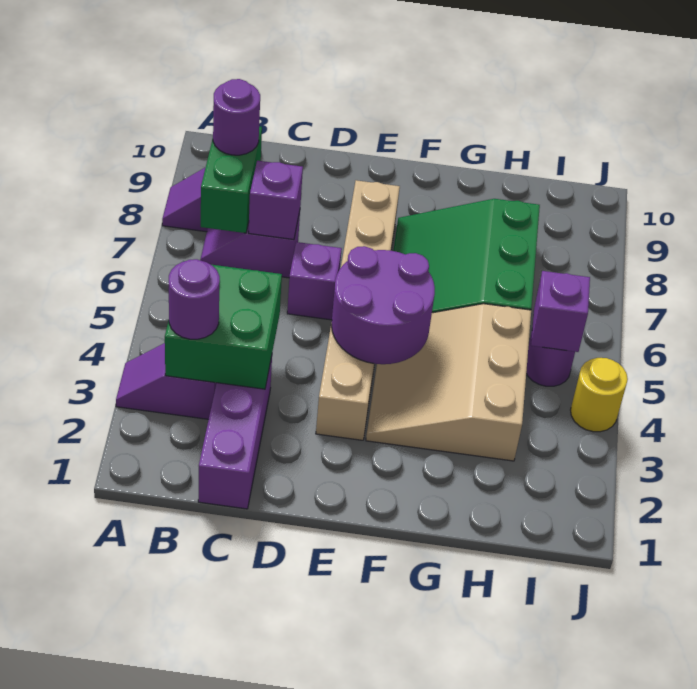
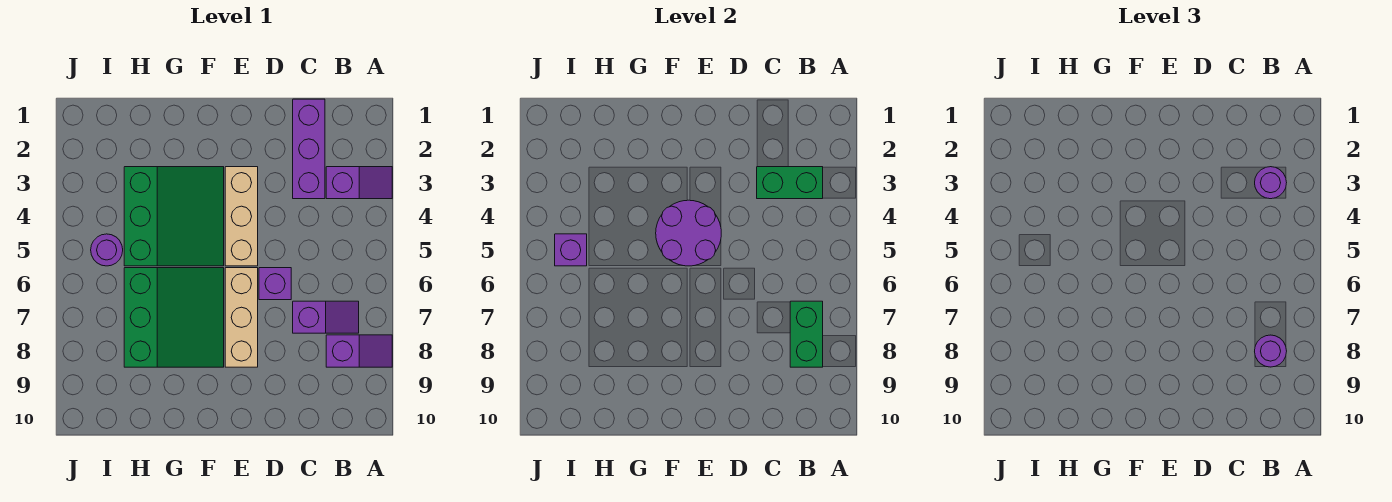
green 2x2 brick [165,265,282,389] -> green 1x2 brick [757,167,823,199]
purple 1x1 brick [249,161,303,240] -> none
tan 3x3 slope [366,304,531,461] -> green 3x3 slope [124,167,224,266]
yellow 1x1 round brick [571,358,628,432] -> none

